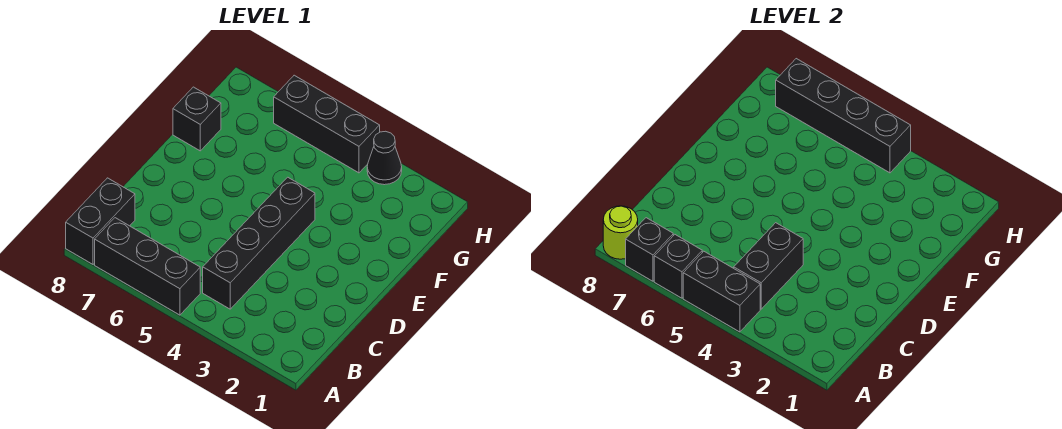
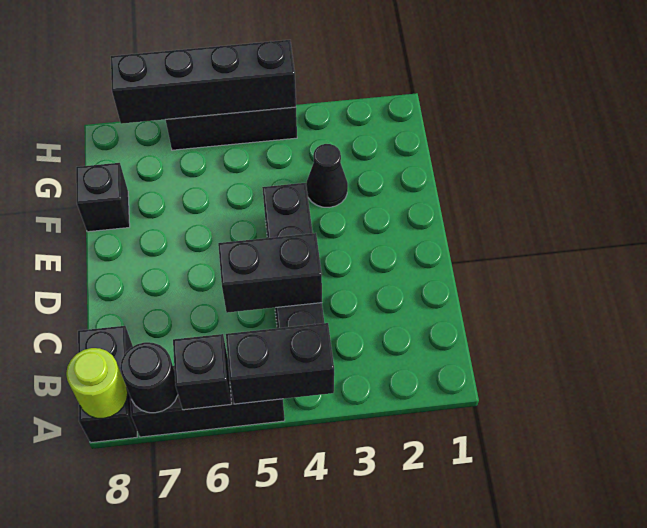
black 1x1 brick [626,218,673,281] -> black 1x1 round brick [120,342,178,413]
black 1x2 brick [734,223,803,309] -> black 1x2 brick turned to [218,233,322,313]
black 1x1 cone [367,131,402,185] -> black 1x1 cone moved to [306,144,348,207]

